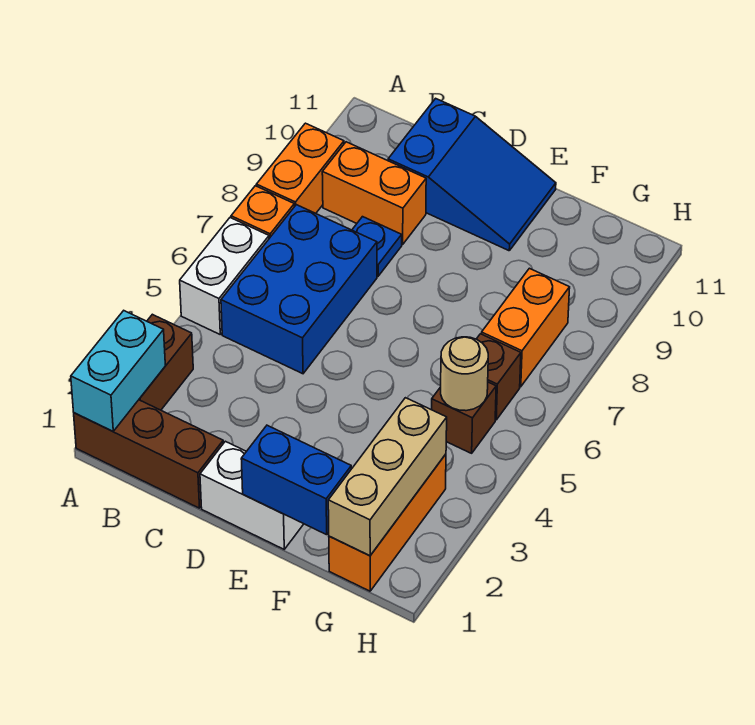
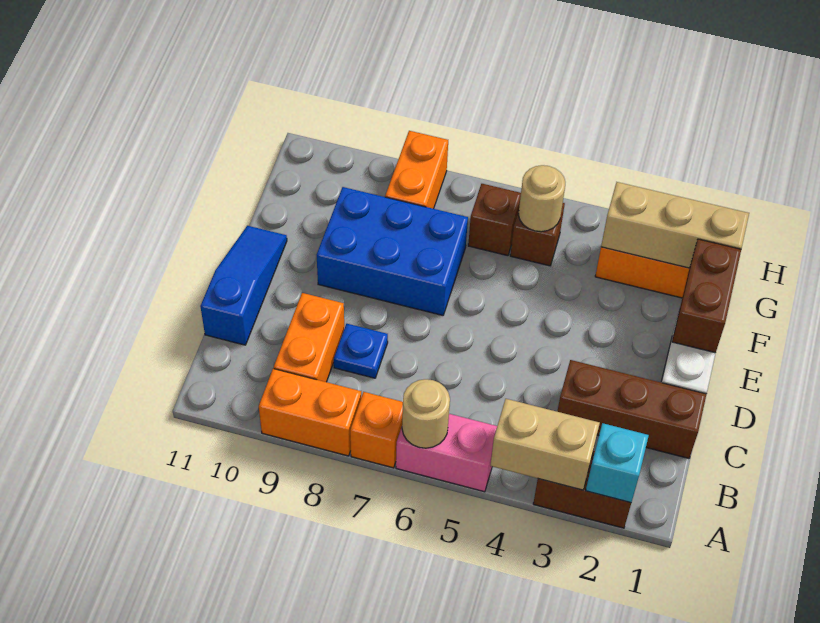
brown 1x3 brick [74,400,223,508] -> brown 1x3 brick turned to [557,360,706,458]
cyan 1x2 brick [71,311,165,431] -> cyan 1x1 brick [586,423,649,503]
none -> tan 1x2 brick [490,399,600,490]
white 1x2 brick [180,218,269,334] -> pink 1x2 brick [396,414,497,492]
none -> tan 1x1 round brick [402,379,450,448]
blue 2x3 brick [221,205,377,374] -> blue 2x3 brick moved to [317,187,468,315]
blue 2x3 slope [388,98,556,251] -> blue 1x3 slope [200,226,287,345]
blue 1x2 brick [241,425,351,535] -> brown 1x2 brick [672,239,741,353]
orange 1x2 brick [482,268,570,387] -> orange 1x2 brick turned to [385,131,448,209]

